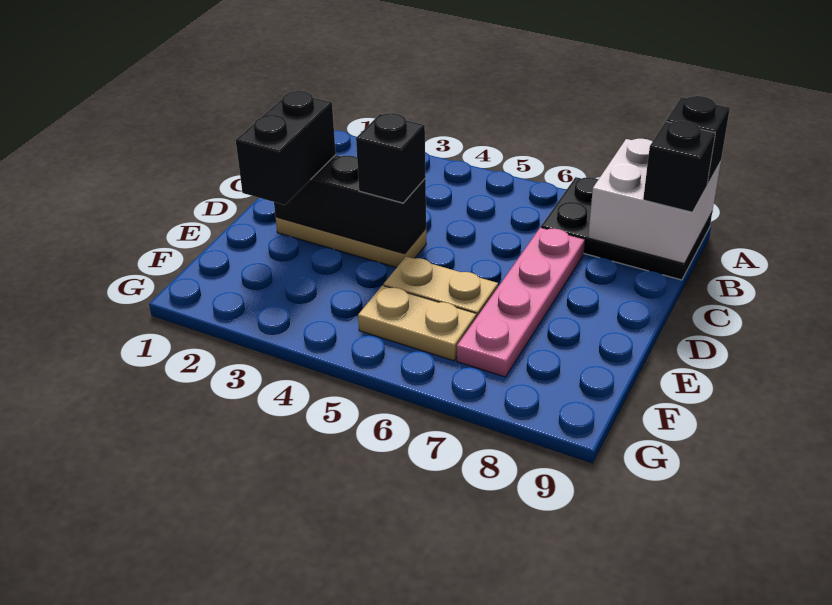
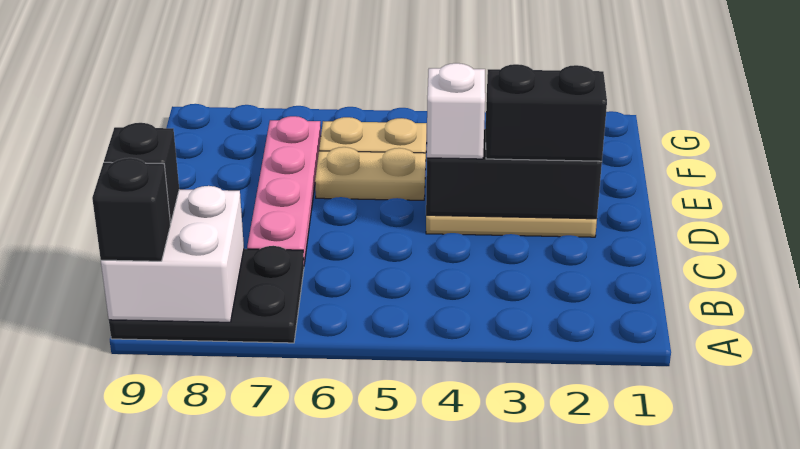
black 1x2 brick [236,91,336,205] -> black 1x2 brick turned to [486,64,607,161]
black 1x1 brick [356,113,426,203] -> white 1x1 brick [427,63,485,159]

